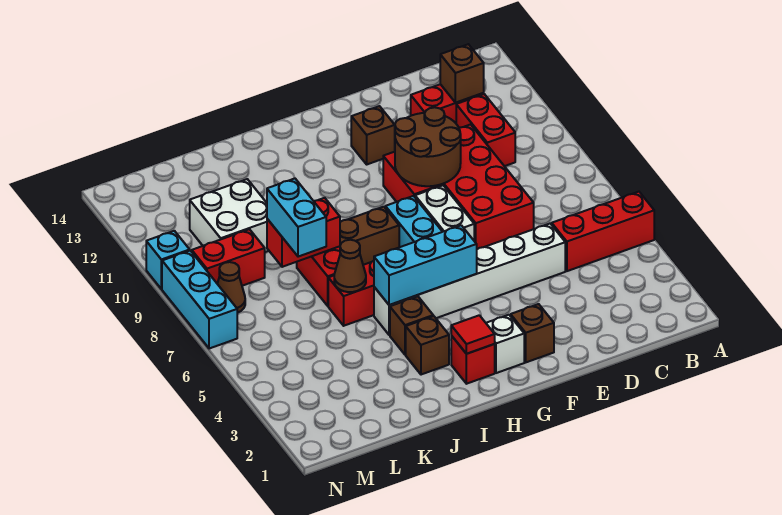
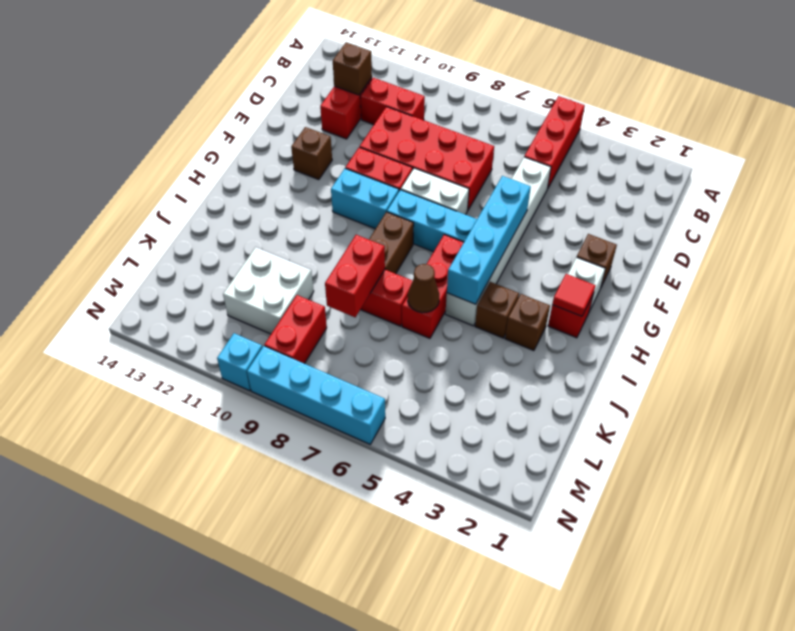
brown 2x2 round brick [395,107,461,186] -> none
cyan 1x3 brick [374,225,477,305] -> cyan 1x4 brick [447,176,531,304]
cyan 1x2 brick [267,178,326,257] -> cyan 1x2 brick moved to [331,169,399,229]
brown 1x1 cone [217,262,245,313] -> none
cyan 1x3 brick [162,251,237,349] -> cyan 1x4 brick [247,346,385,444]

